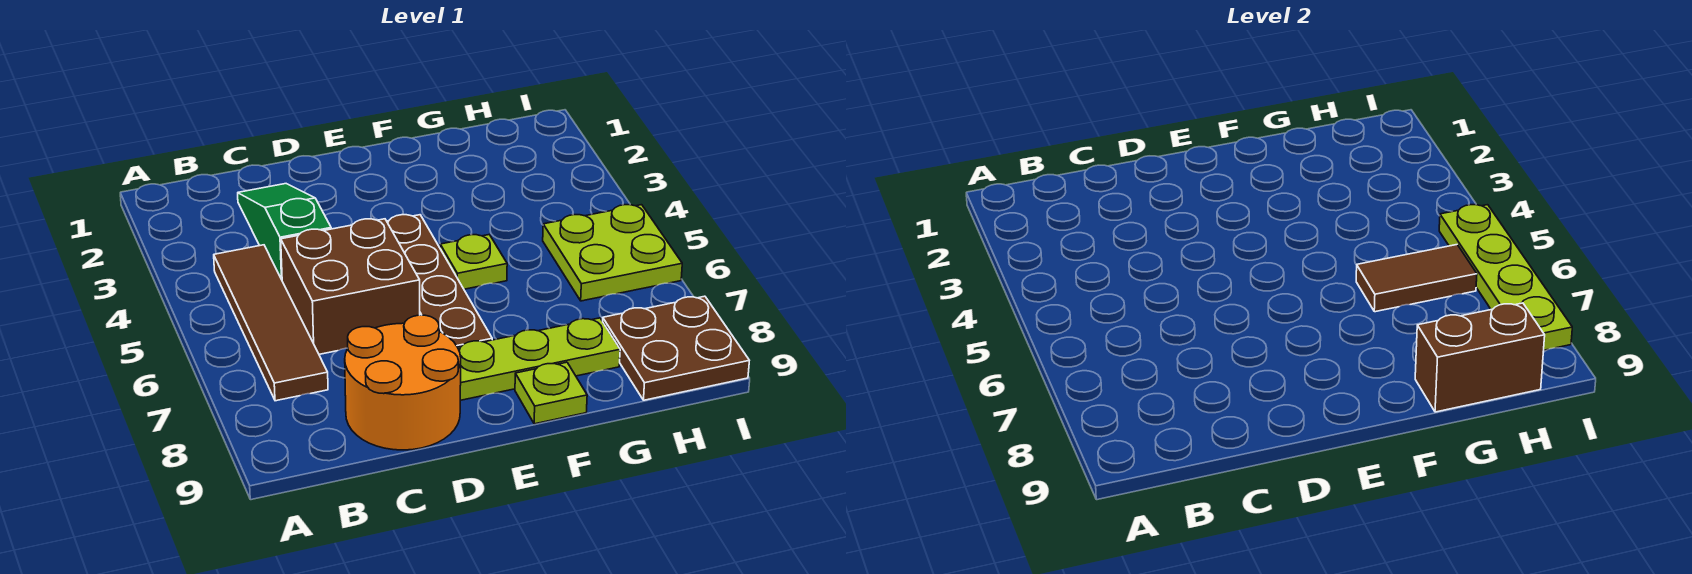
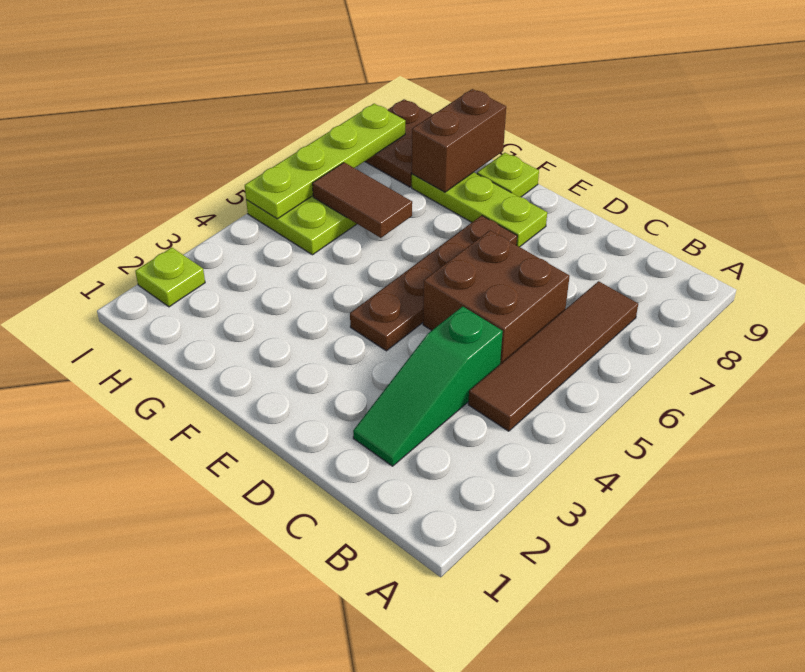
orange 2x2 round brick [345,315,461,450] -> none
lime 1x1 plate [440,235,507,289] -> lime 1x1 plate moved to [135,248,205,307]
brown 1x2 brick [1415,303,1545,412] -> brown 1x2 brick turned to [412,89,506,192]

